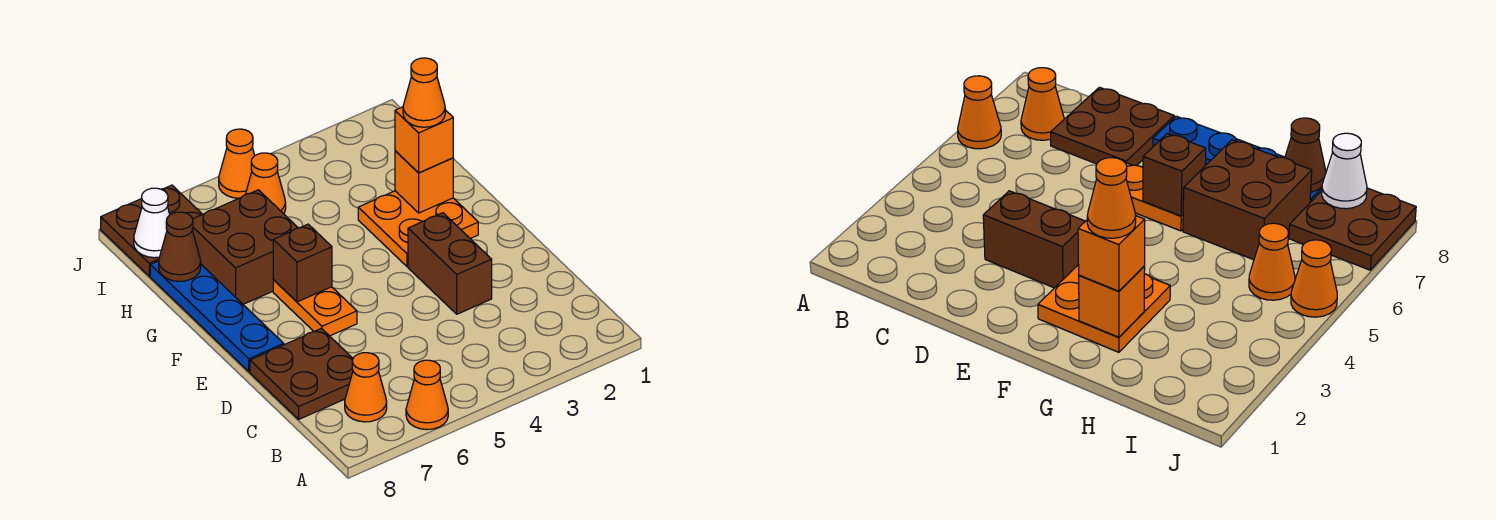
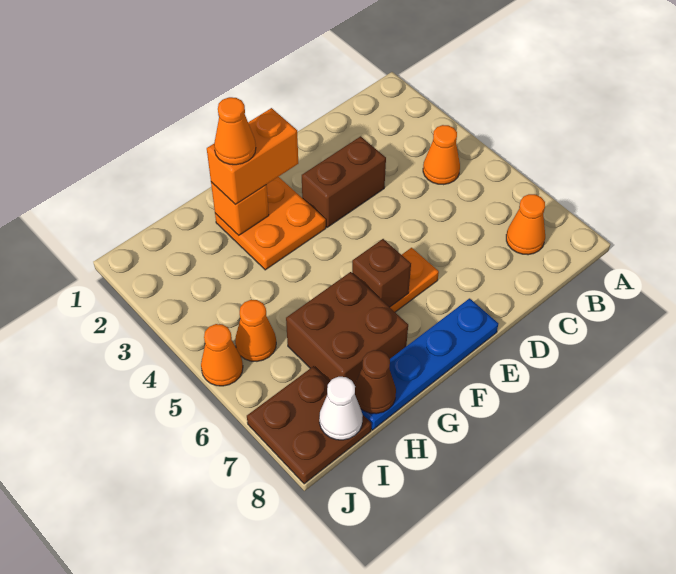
orange 1x1 cone [406,360,448,430] -> orange 1x1 cone moved to [423,125,460,185]
brown 2x2 plate [250,328,353,419] -> none
orange 1x1 brick [395,107,453,173] -> orange 1x2 brick [207,108,298,205]

